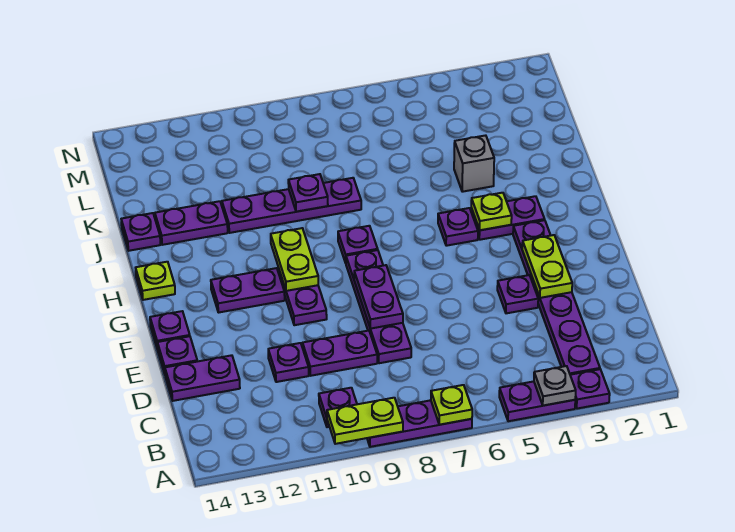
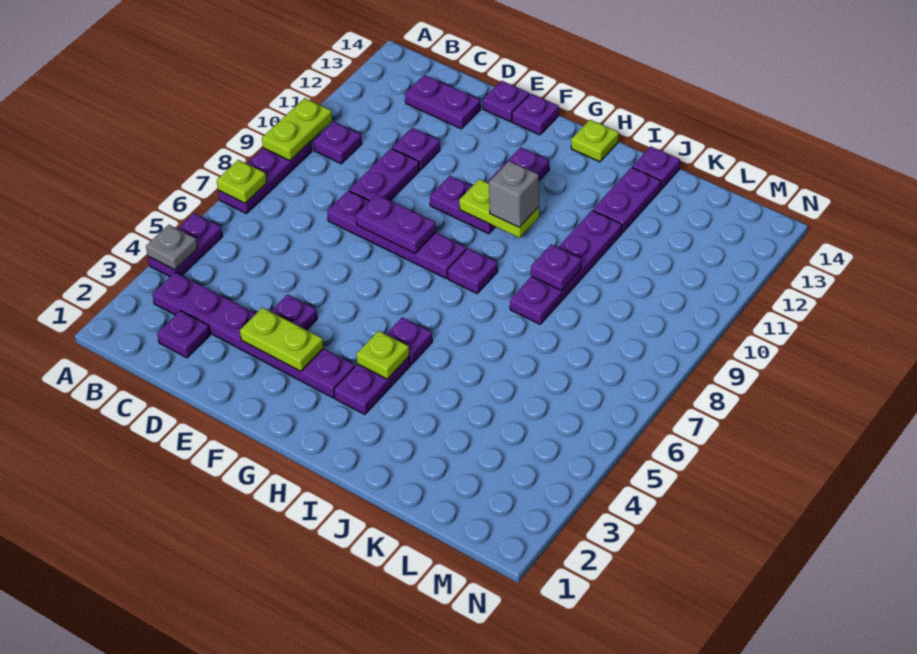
purple 1x1 plate [570,369,610,409] -> purple 1x1 plate moved to [157,311,210,358]
purple 1x2 plate [165,355,240,401] -> purple 1x2 plate turned to [405,75,481,129]
grey 1x1 brick [454,135,494,192] -> grey 1x1 brick moved to [489,161,539,227]

